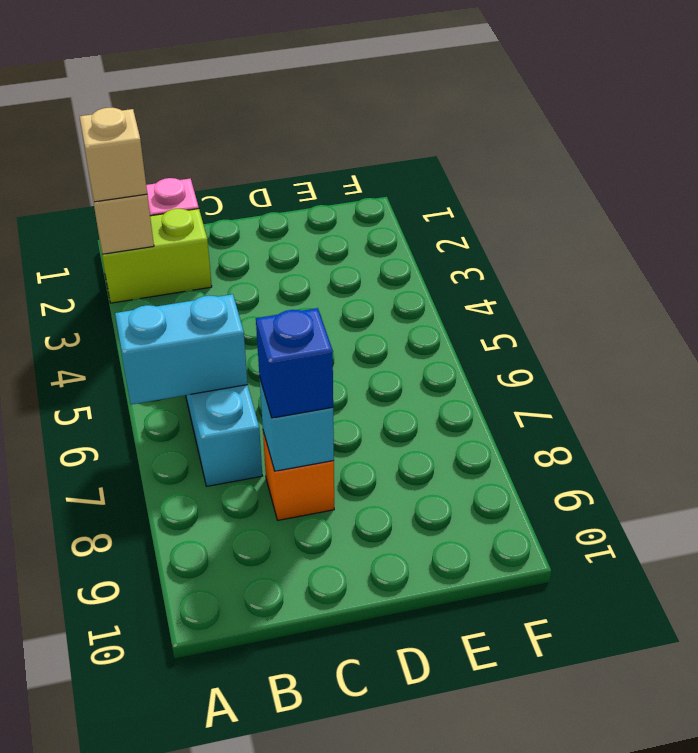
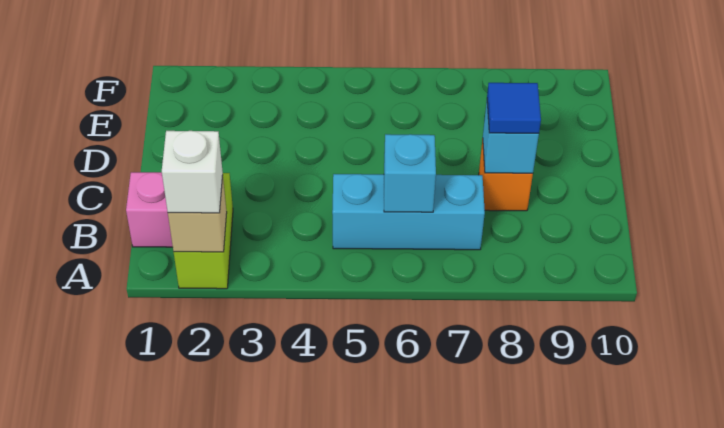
tan 1x1 brick [80,108,147,202] -> white 1x1 brick [161,131,223,213]
cyan 1x2 brick [115,294,248,404] -> cyan 1x1 brick [384,134,436,212]
blue 1x1 brick [256,308,333,418] -> blue 1x1 tile [487,83,541,133]

